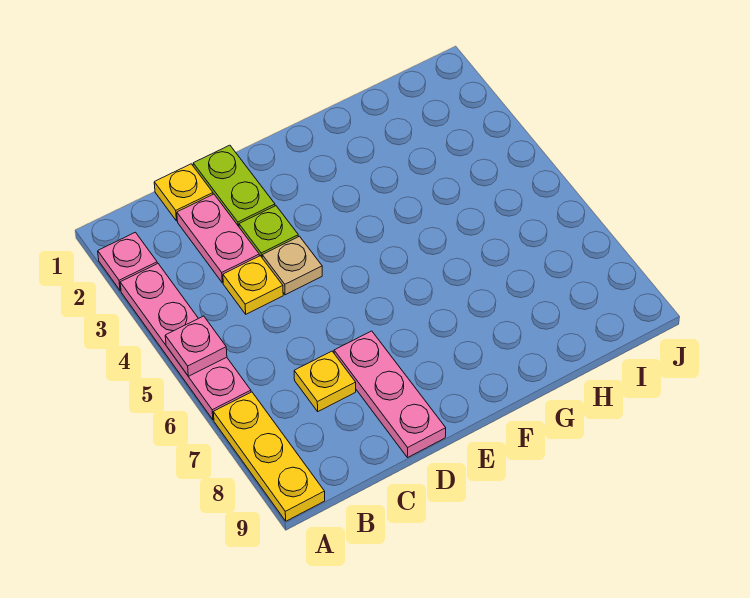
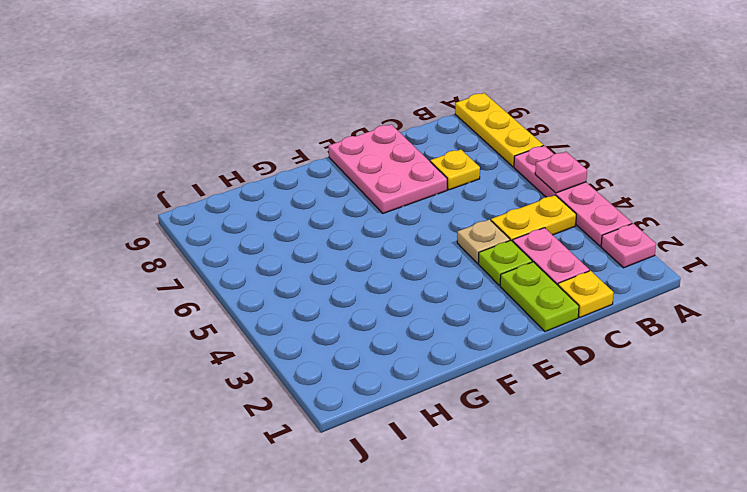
yellow 1x1 plate [223,256,283,314] -> yellow 1x2 plate [491,195,576,241]
pink 1x3 plate [334,331,446,458] -> pink 2x3 plate [328,124,447,213]

